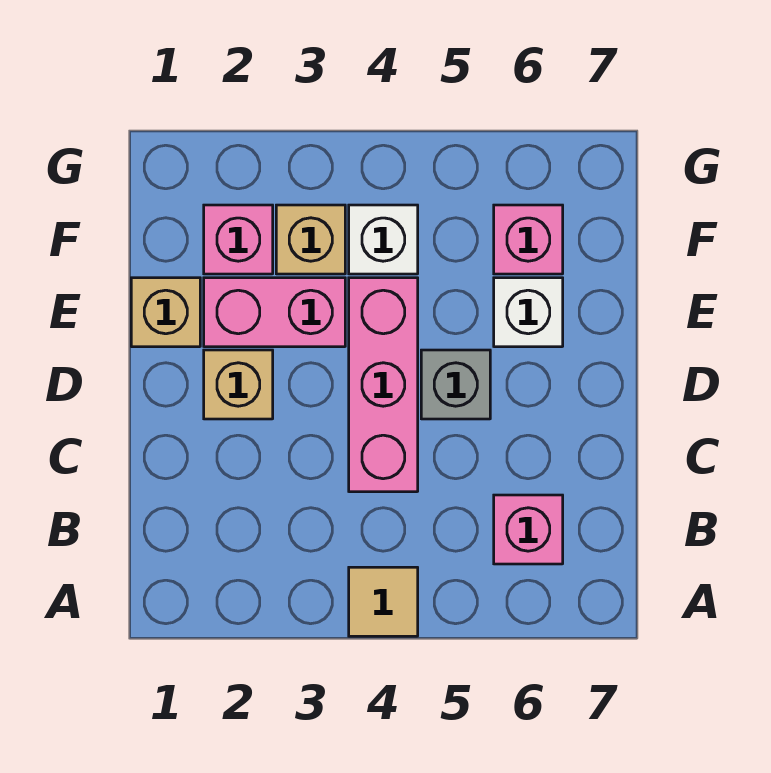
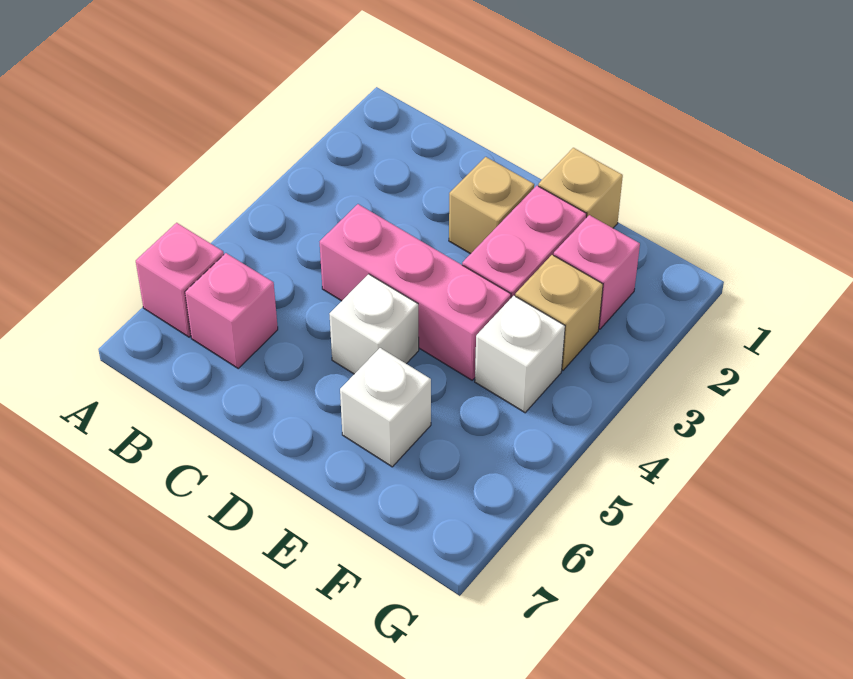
tan 1x1 tile [349,567,418,636] -> none
grey 1x1 brick [421,350,490,419] -> white 1x1 brick [330,274,419,374]
pink 1x1 brick [494,205,563,274] -> pink 1x1 brick moved to [136,223,224,337]

